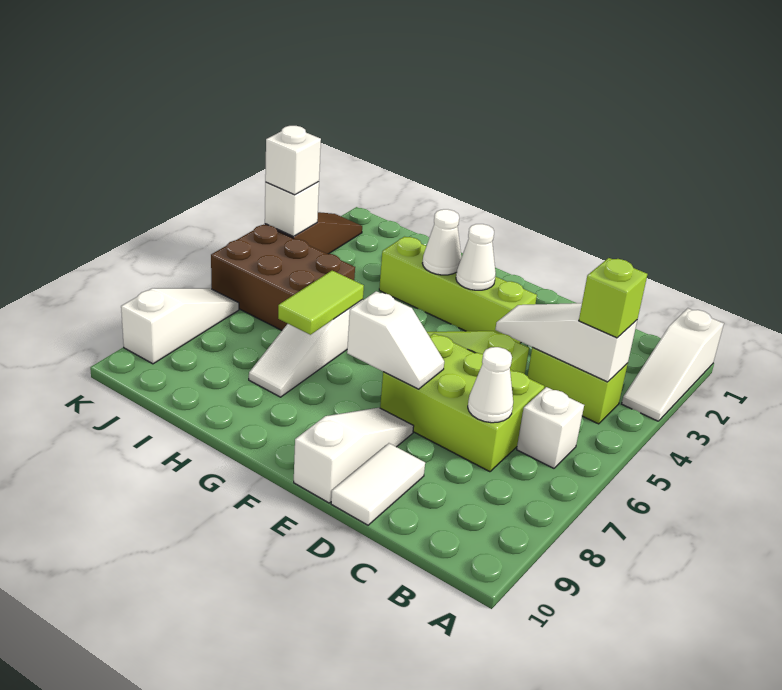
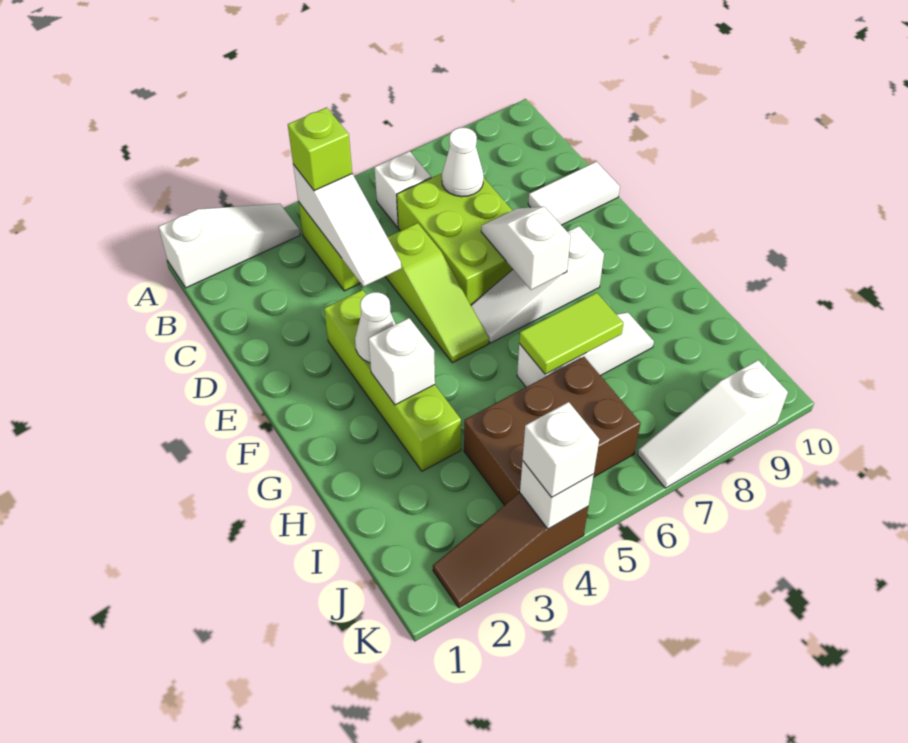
white 1x3 slope [294,408,414,503] -> white 1x3 slope moved to [471,226,604,343]
white 1x1 cone [422,209,461,275] -> white 1x1 brick [368,318,435,405]
brown 2x3 brick [211,225,355,331] -> brown 2x3 brick turned to [464,357,641,505]

